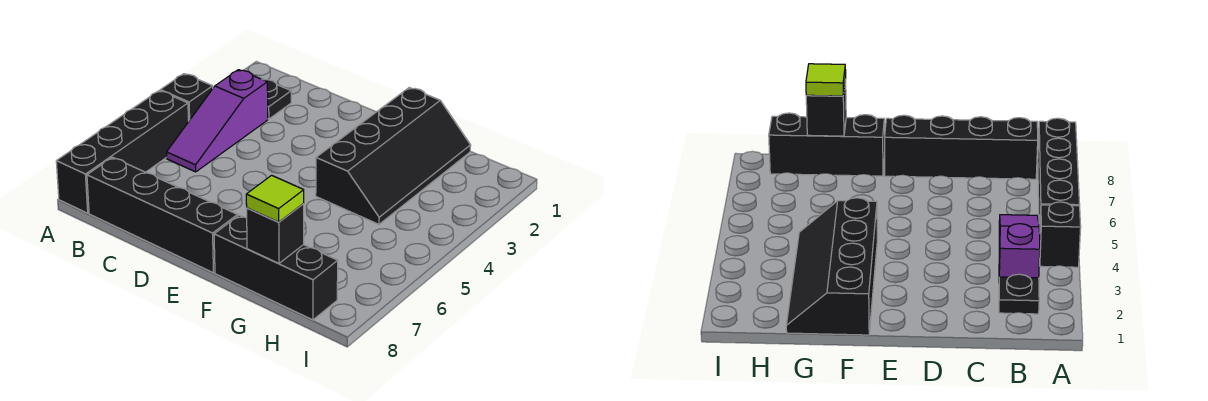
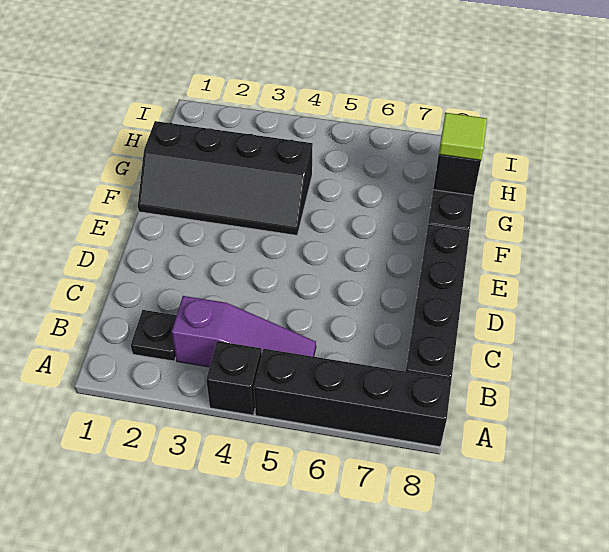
black 2x4 slope [316,88,471,224] -> black 2x4 slope turned to [138,121,313,235]

